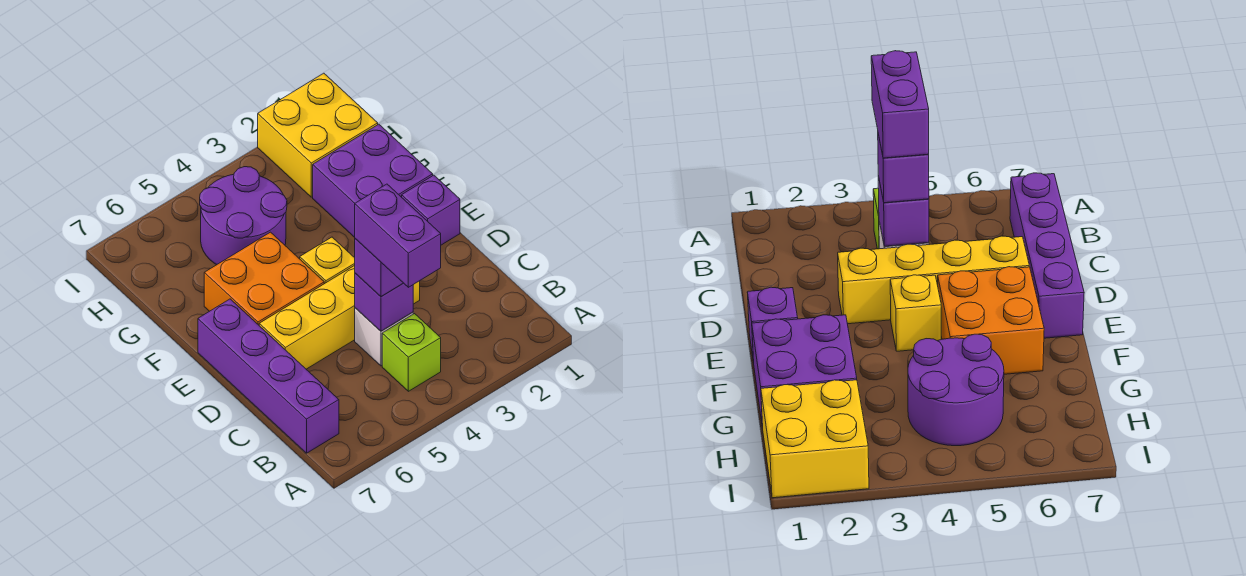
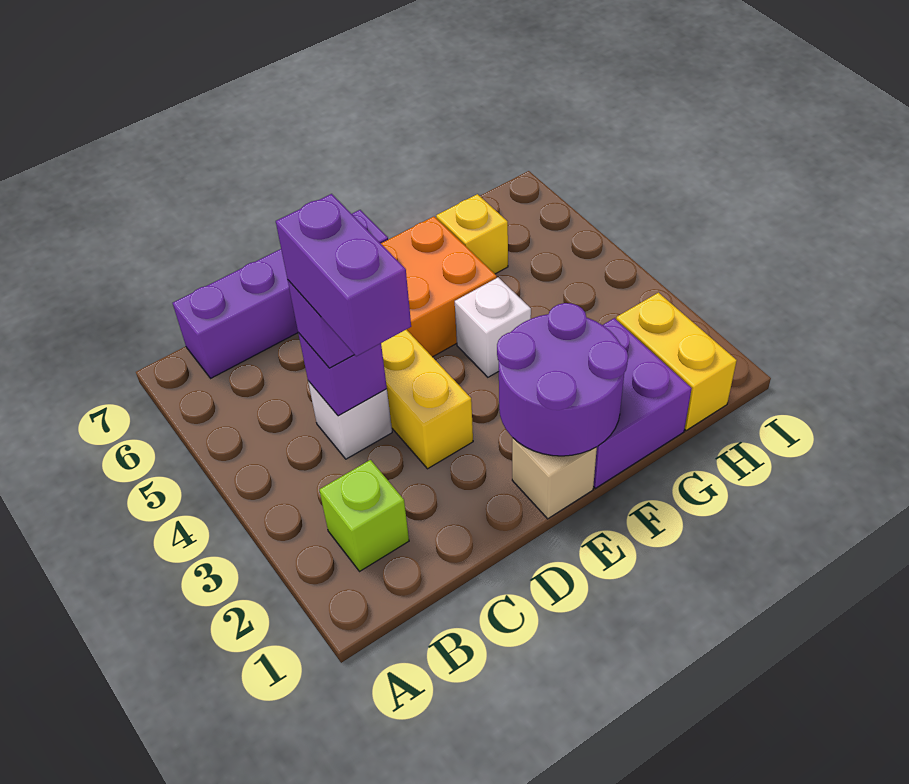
lime 1x1 brick [382,314,441,391] -> lime 1x1 brick moved to [319,460,409,572]
purple 1x2 brick [355,184,441,287] -> purple 1x2 brick turned to [276,194,411,356]
purple 1x1 brick [402,175,460,245] -> tan 1x1 brick [512,438,597,519]
yellow 1x1 brick [300,237,355,284] -> yellow 1x1 brick moved to [436,194,508,274]
none -> white 1x1 brick [455,278,531,377]
purple 2x2 round brick [200,167,287,265] -> purple 2x2 round brick moved to [497,303,628,456]
yellow 2x2 brick [258,73,378,197] -> yellow 1x2 brick [616,293,737,430]

